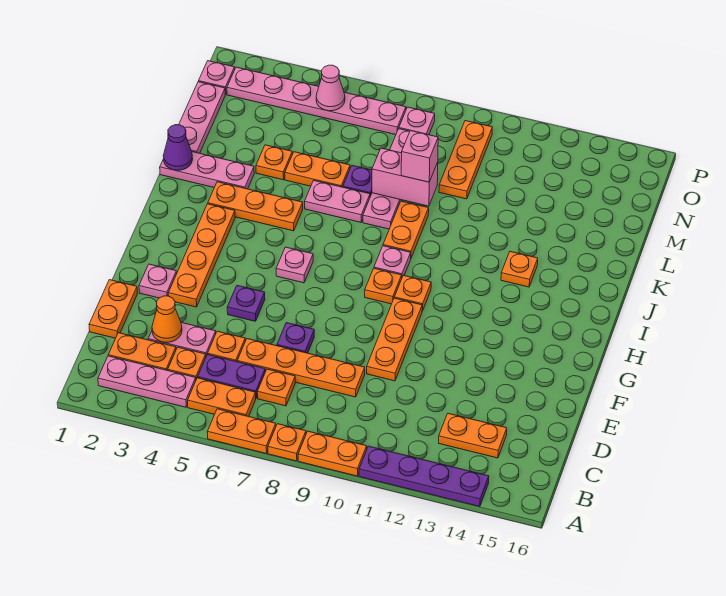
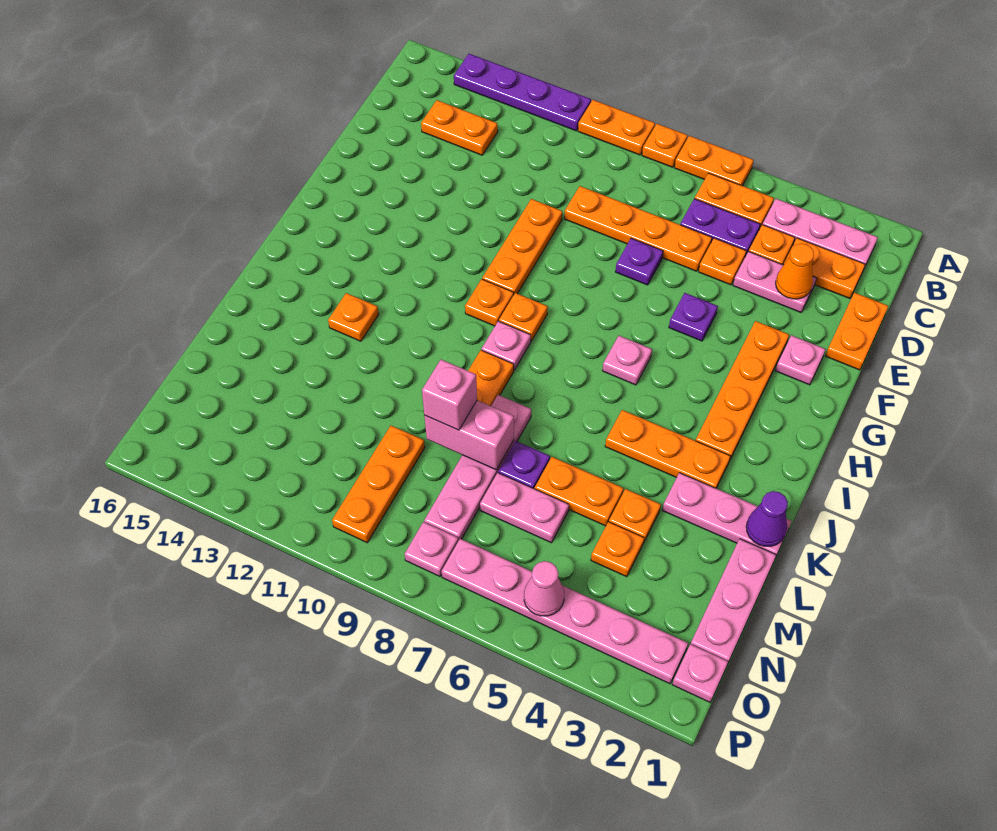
orange 1x1 plate [257,369,295,406] -> orange 1x1 plate moved to [591,522,644,577]
pink 1x2 plate [304,180,370,222] -> pink 1x2 plate moved to [480,473,569,543]

